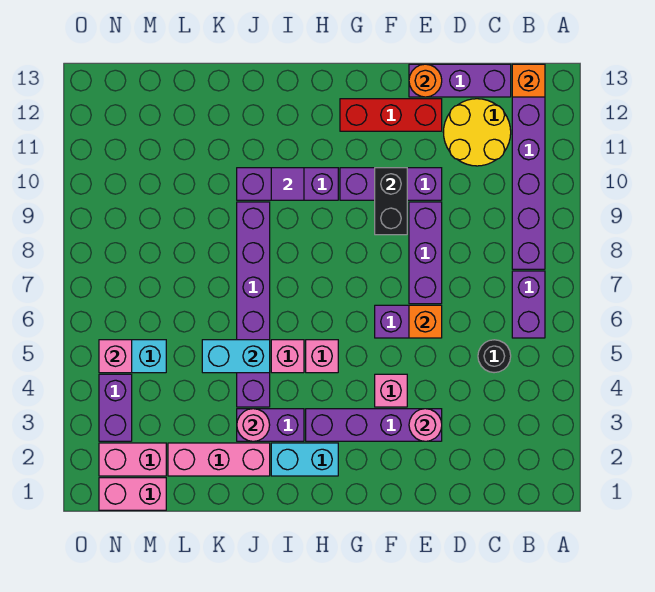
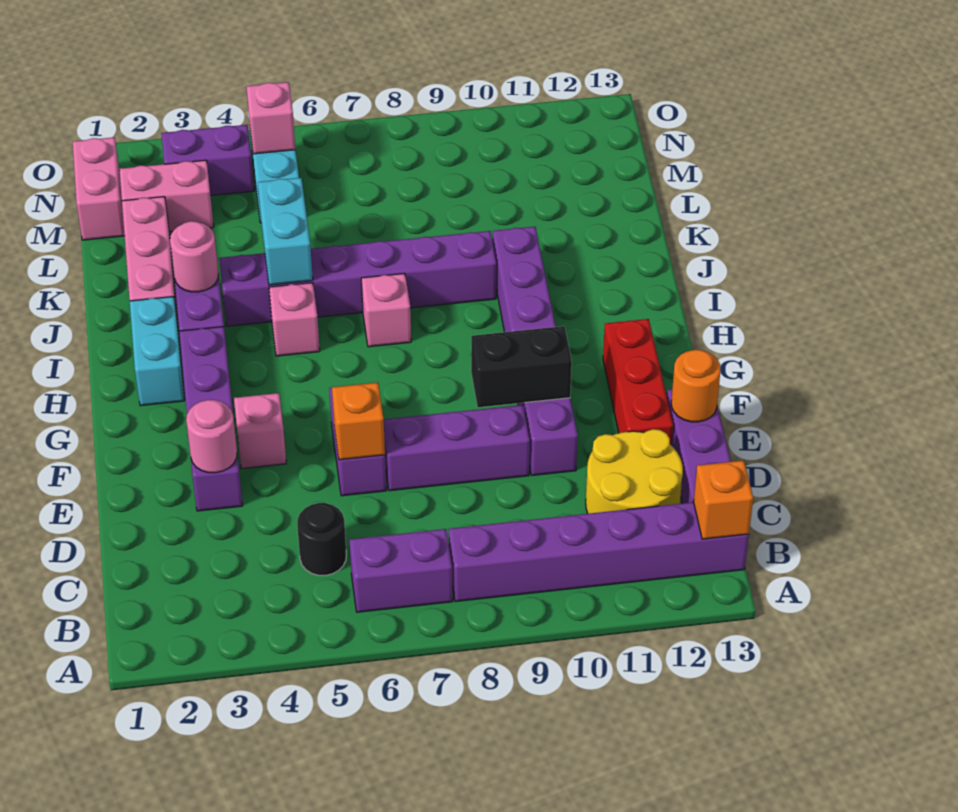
pink 1x1 brick [306,340,338,373] -> pink 1x1 brick moved to [361,274,411,347]
purple 1x1 tile [271,168,304,200] -> none
pink 1x2 brick [99,443,166,476] -> pink 1x2 brick turned to [120,160,214,232]

